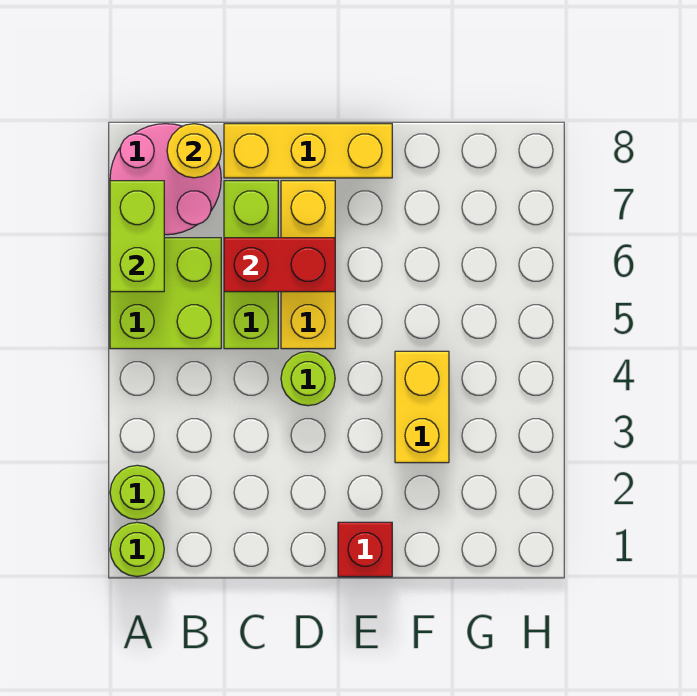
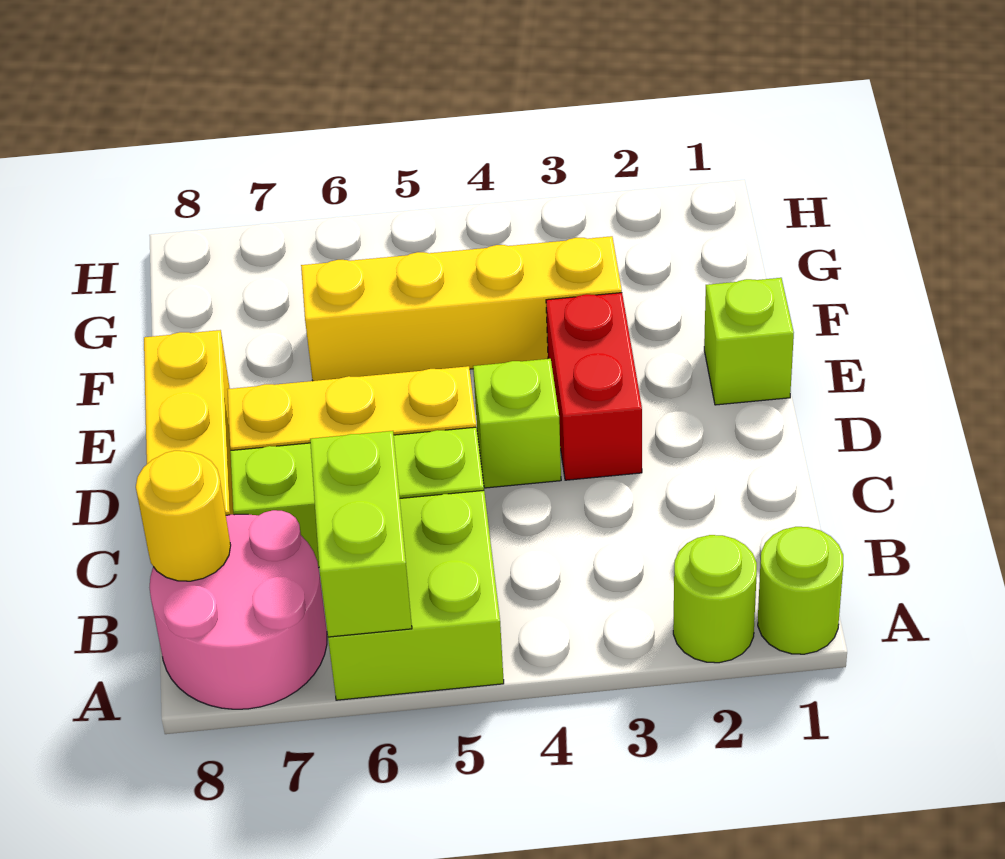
lime 1x2 brick [110,181,164,292] -> lime 1x2 brick turned to [310,431,412,637]
red 1x2 brick [224,238,335,292] -> red 1x2 brick moved to [546,293,642,480]
lime 1x1 round brick [281,352,335,406] -> lime 1x1 brick [473,359,561,488]
red 1x1 brick [338,522,392,577] -> lime 1x1 brick [704,278,794,405]
yellow 1x2 brick [395,351,449,463] -> yellow 1x4 brick [301,236,622,381]

